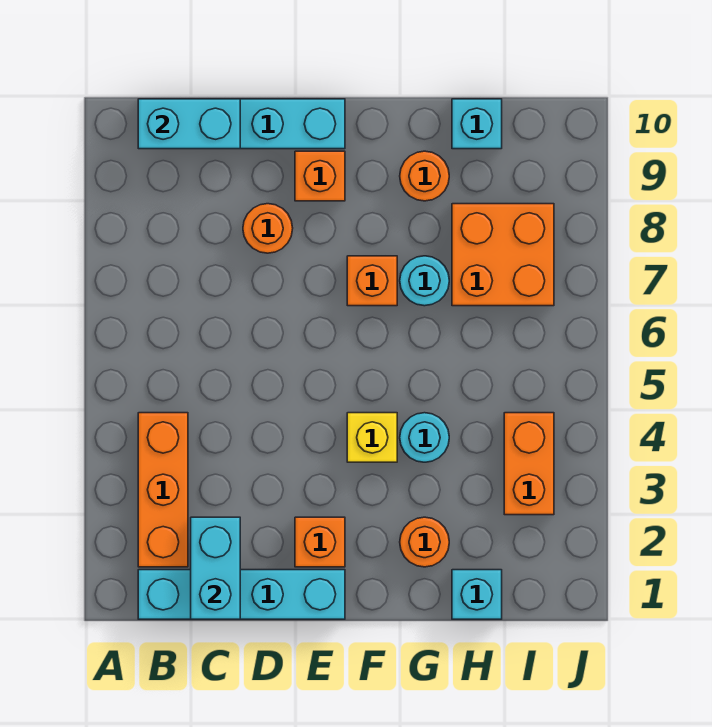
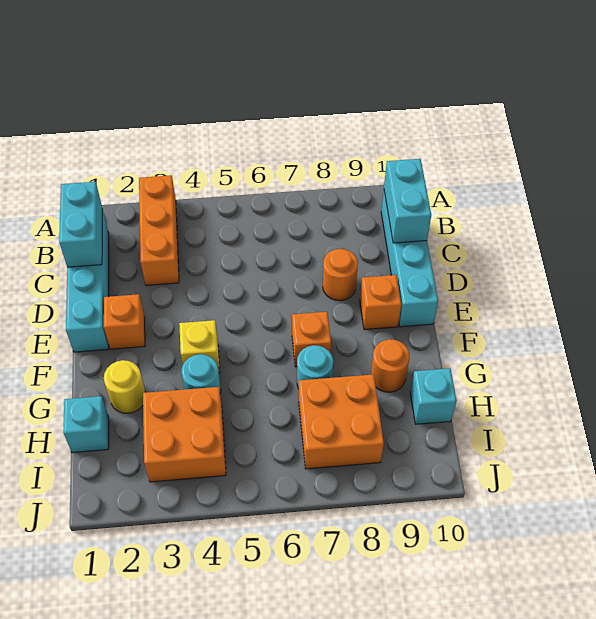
orange 1x3 brick [138,413,188,567] -> orange 1x3 brick turned to [139,175,179,285]
cyan 1x2 brick [191,517,240,619] -> cyan 1x2 brick turned to [59,182,102,267]
orange 1x1 round brick [400,517,449,567] -> yellow 1x1 round brick [104,360,145,413]
orange 1x2 brick [504,413,554,515] -> orange 2x2 brick [143,387,226,482]

